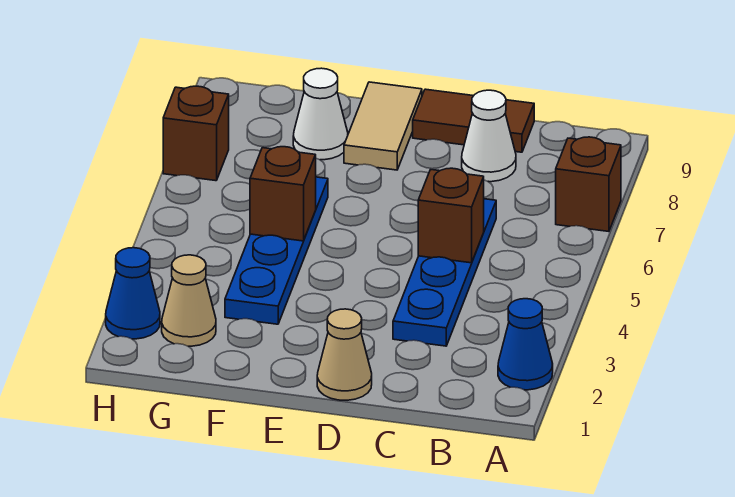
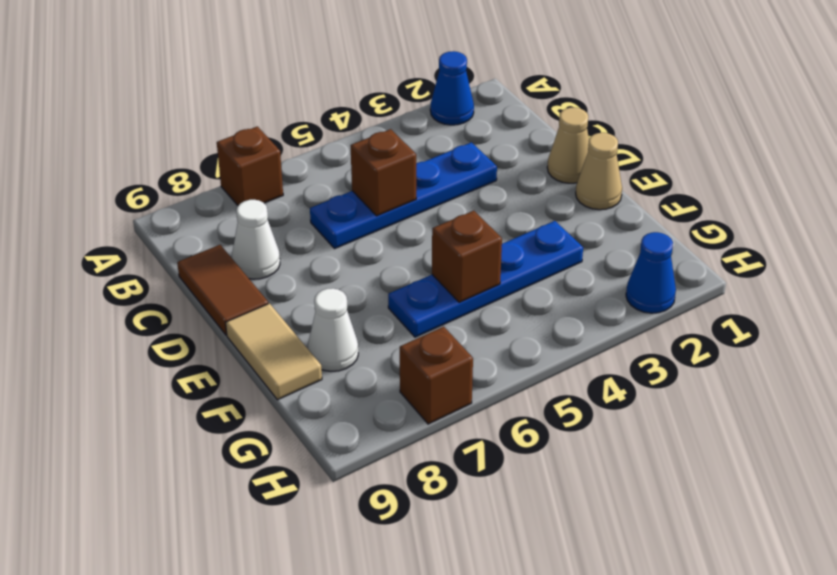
tan 1x2 tile [344,82,422,170] -> tan 1x2 tile turned to [226,303,322,400]
tan 1x1 cone [162,255,216,346] -> tan 1x1 cone moved to [576,133,622,210]

